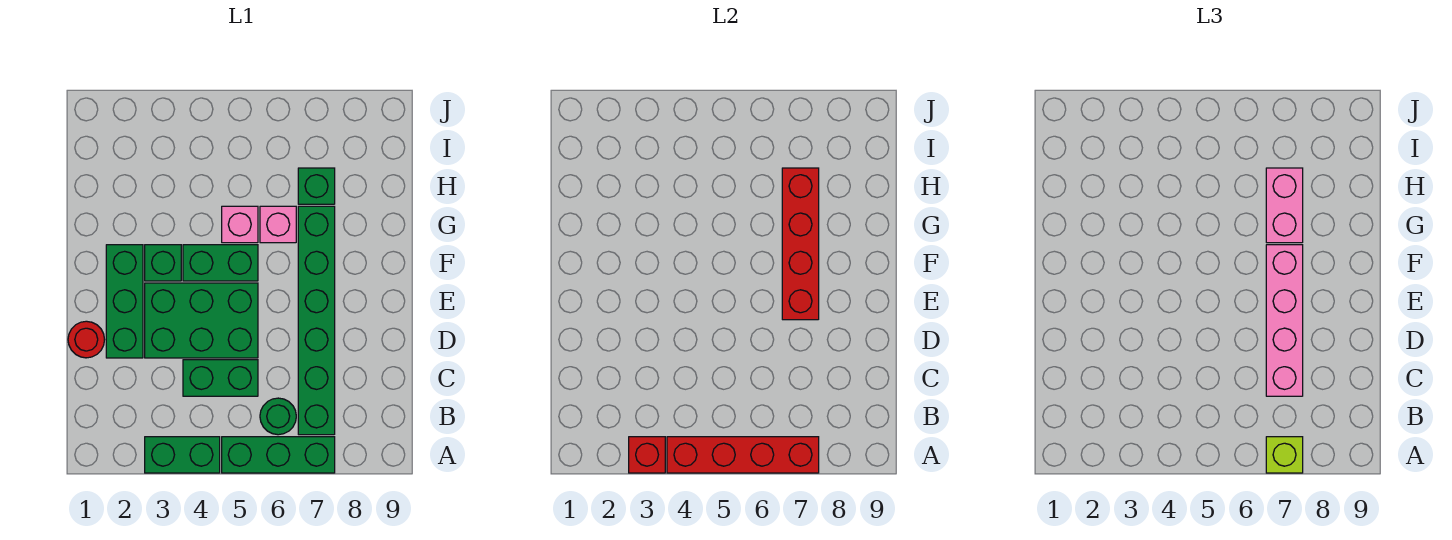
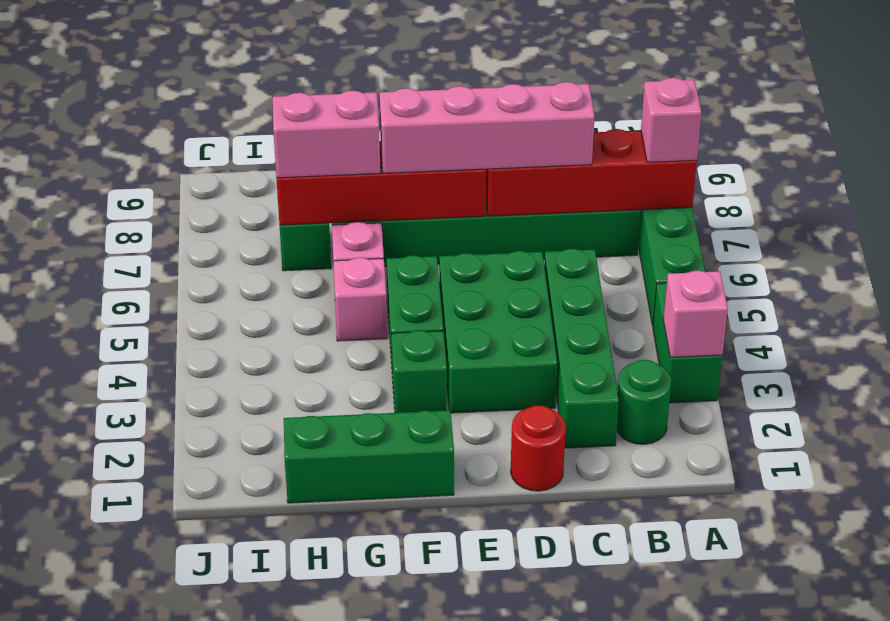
red 1x1 brick [629,437,665,473] -> pink 1x1 brick [664,271,728,357]
red 1x4 brick [667,437,819,473] -> red 1x4 brick turned to [486,129,697,216]
lime 1x1 brick [1266,437,1303,473] -> pink 1x1 brick [641,78,702,162]
green 1x1 round brick [260,398,296,435] -> green 1x1 round brick moved to [617,360,671,444]
green 1x2 brick [183,360,258,396] -> green 1x4 brick [544,249,619,448]
green 1x3 brick [106,245,143,358] -> green 1x3 brick moved to [284,410,454,503]

